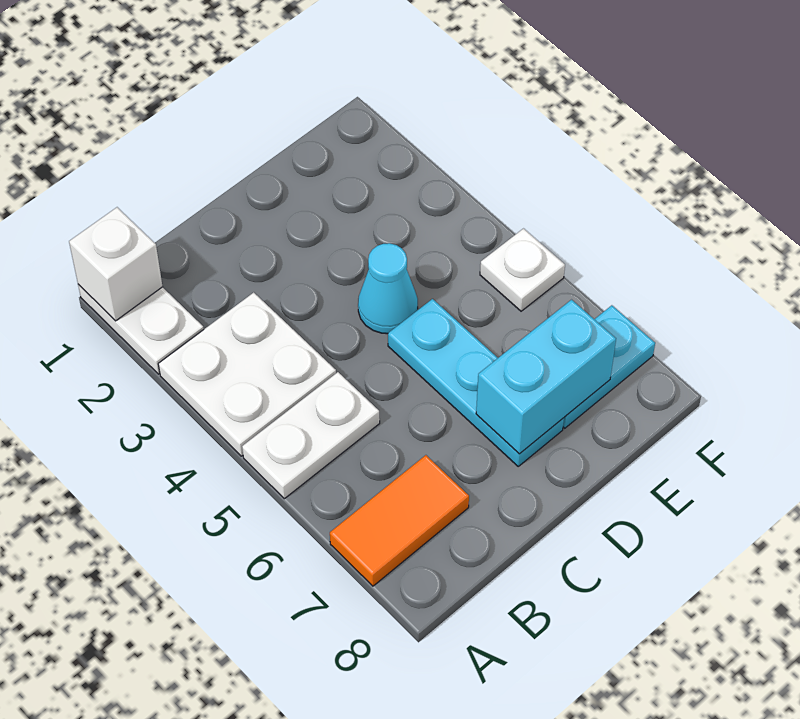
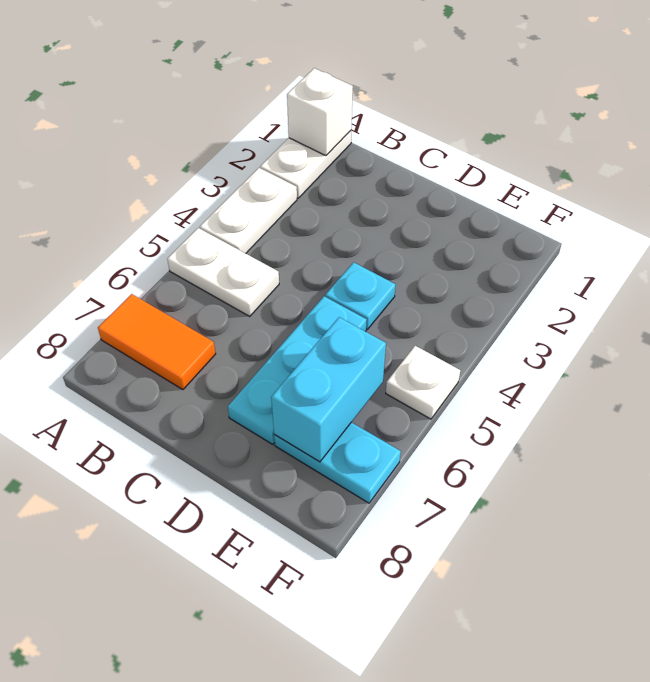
white 2x2 plate [158,292,336,456] -> white 1x2 plate [200,168,297,253]
cyan 1x1 cone [358,243,418,334] -> cyan 1x1 plate [325,262,396,329]
cyan 1x2 brick [476,300,616,454] -> cyan 1x2 brick turned to [271,317,386,462]

